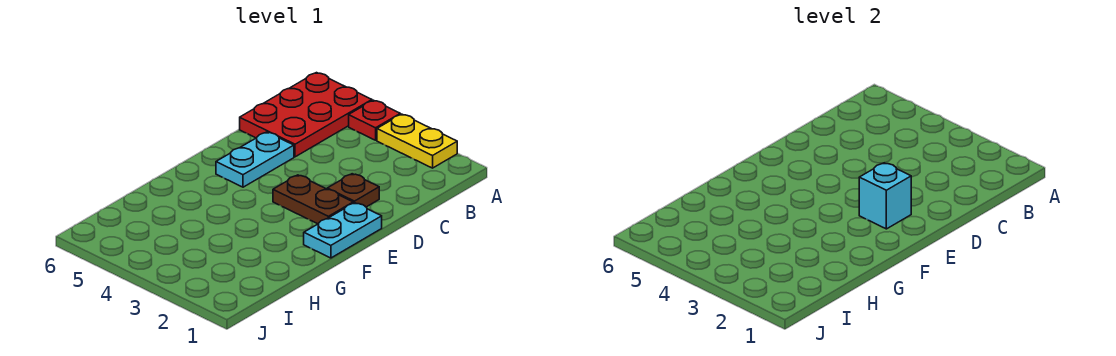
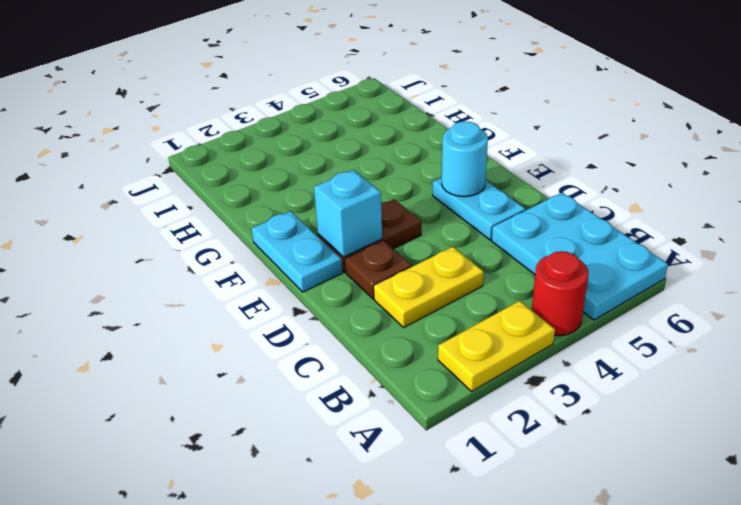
red 1x1 plate [349,100,400,140] -> red 1x1 round brick [532,251,588,336]
red 2x3 plate [240,73,372,157] -> cyan 2x3 plate [492,193,668,320]
none -> yellow 1x2 plate [374,247,484,327]
none -> cyan 1x1 round brick [442,121,488,197]

